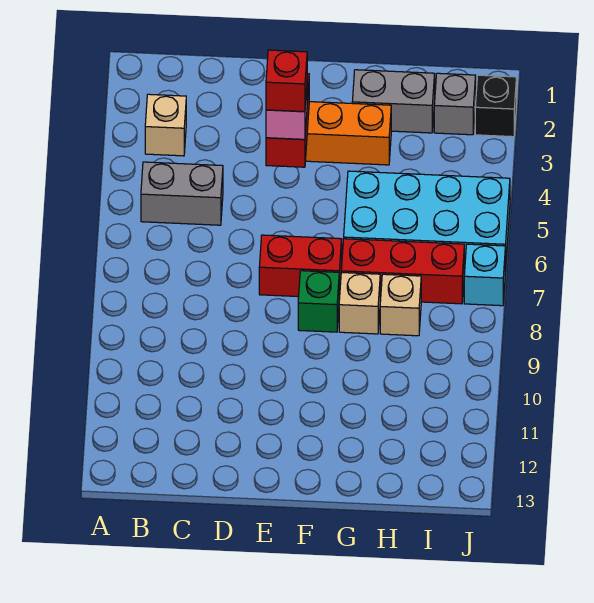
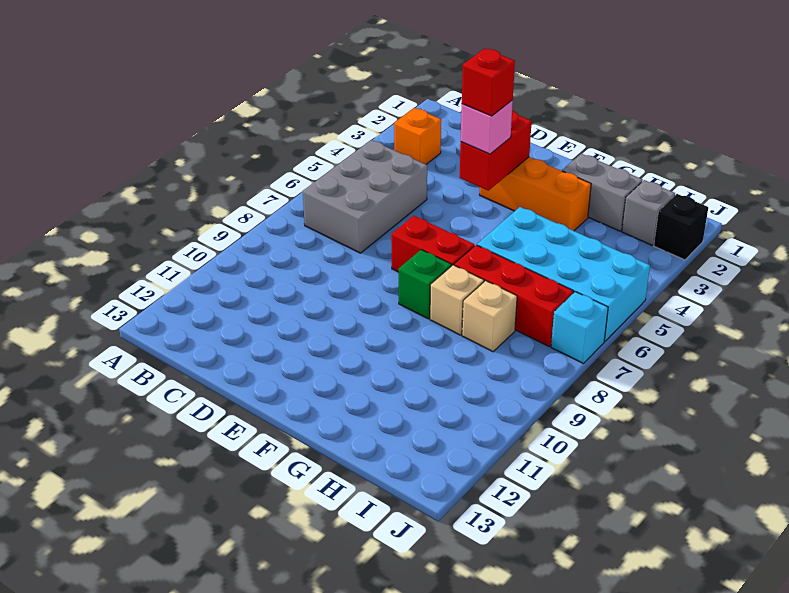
tan 1x1 brick [145,94,186,156] -> orange 1x1 brick [394,108,441,164]
grey 1x2 brick [141,162,223,225] -> grey 2x3 brick [303,140,427,253]

